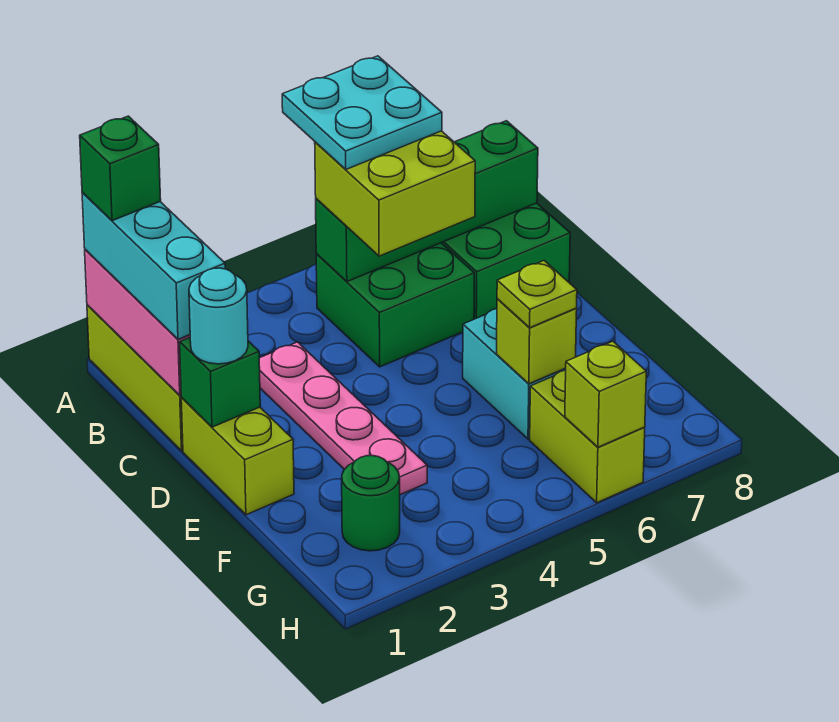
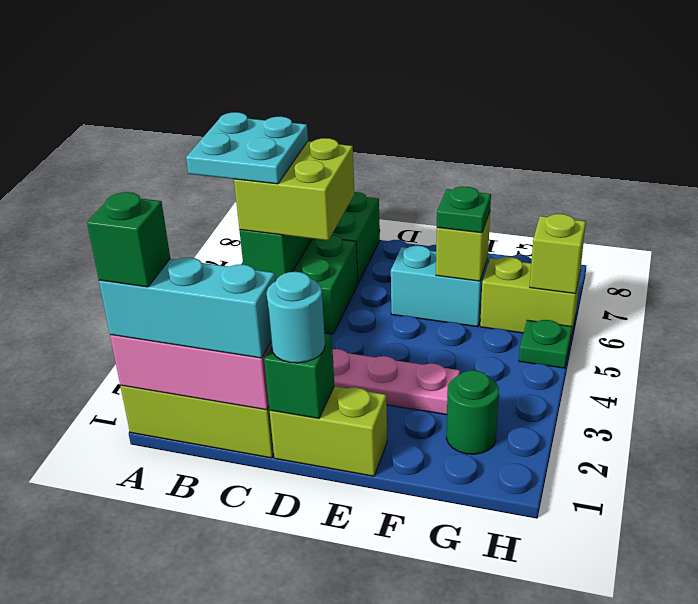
lime 1x1 plate [497,261,577,328] -> green 1x1 plate [437,187,491,233]
none -> green 1x1 plate [519,320,572,368]

